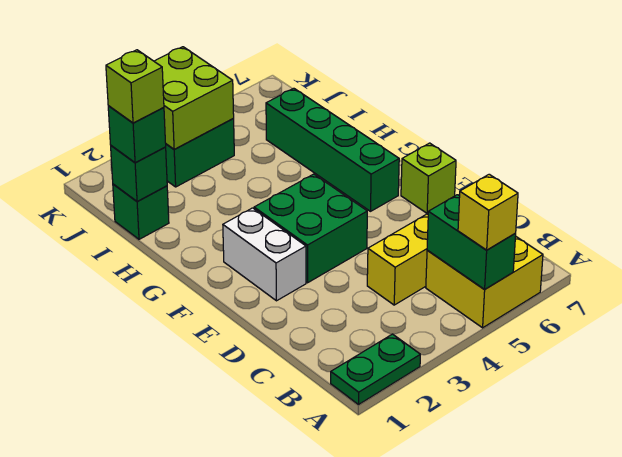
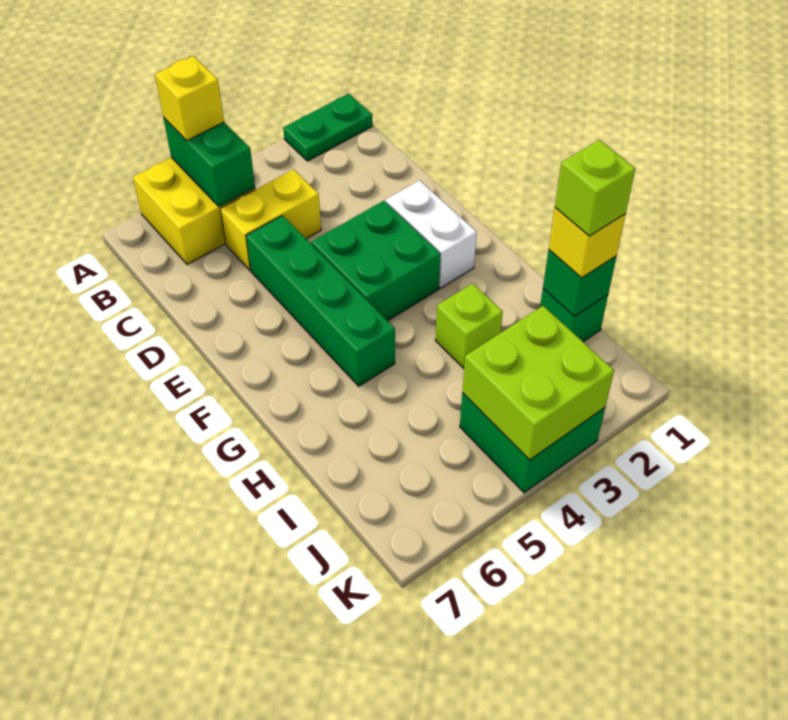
lime 1x1 brick [401,143,456,213] -> lime 1x1 brick moved to [435,283,503,368]
green 1x4 brick [266,88,399,211] -> green 1x4 brick moved to [246,216,395,386]
green 1x1 brick [108,106,166,163] -> yellow 1x1 brick [549,208,626,278]

